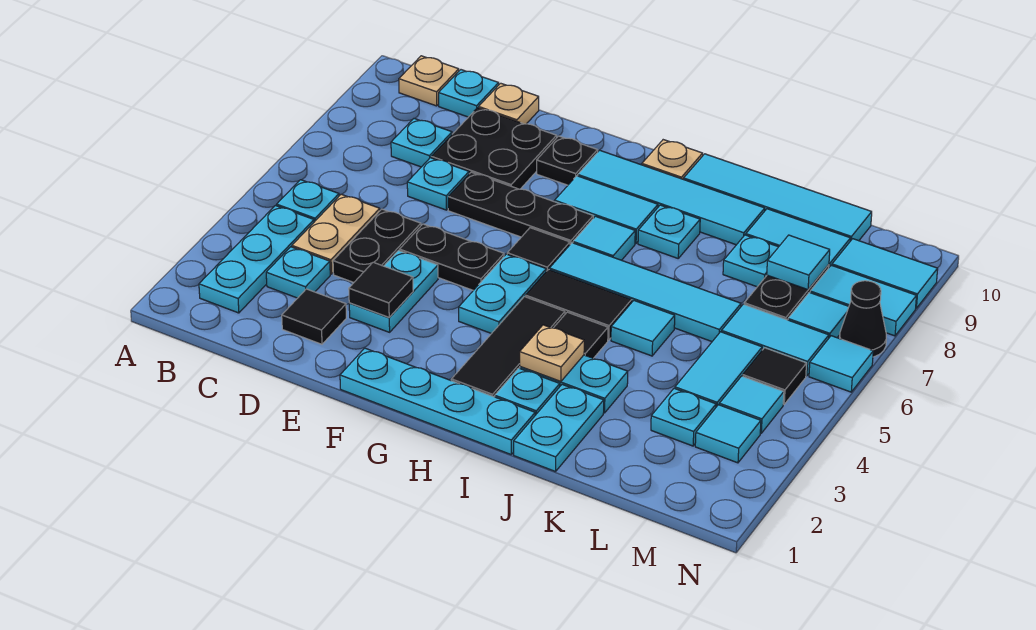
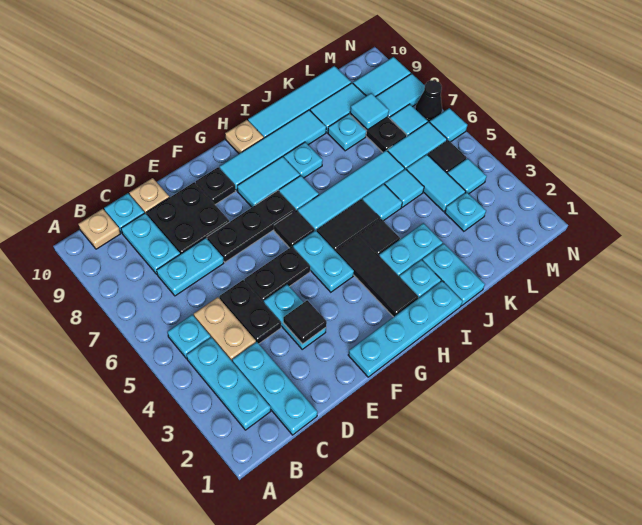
cyan 1x1 plate [266,247,330,298] -> cyan 1x3 plate [232,342,317,435]
cyan 1x1 plate [391,119,452,167] -> cyan 1x2 plate [121,213,180,274]
black 1x1 tile [282,289,346,344] -> none
cyan 1x1 plate [407,158,469,210] -> cyan 1x2 plate [157,238,224,296]
tan 1x1 plate [520,325,584,381] -> none
cyan 1x1 tile [695,405,761,463] -> cyan 1x1 tile moved to [385,169,424,207]

